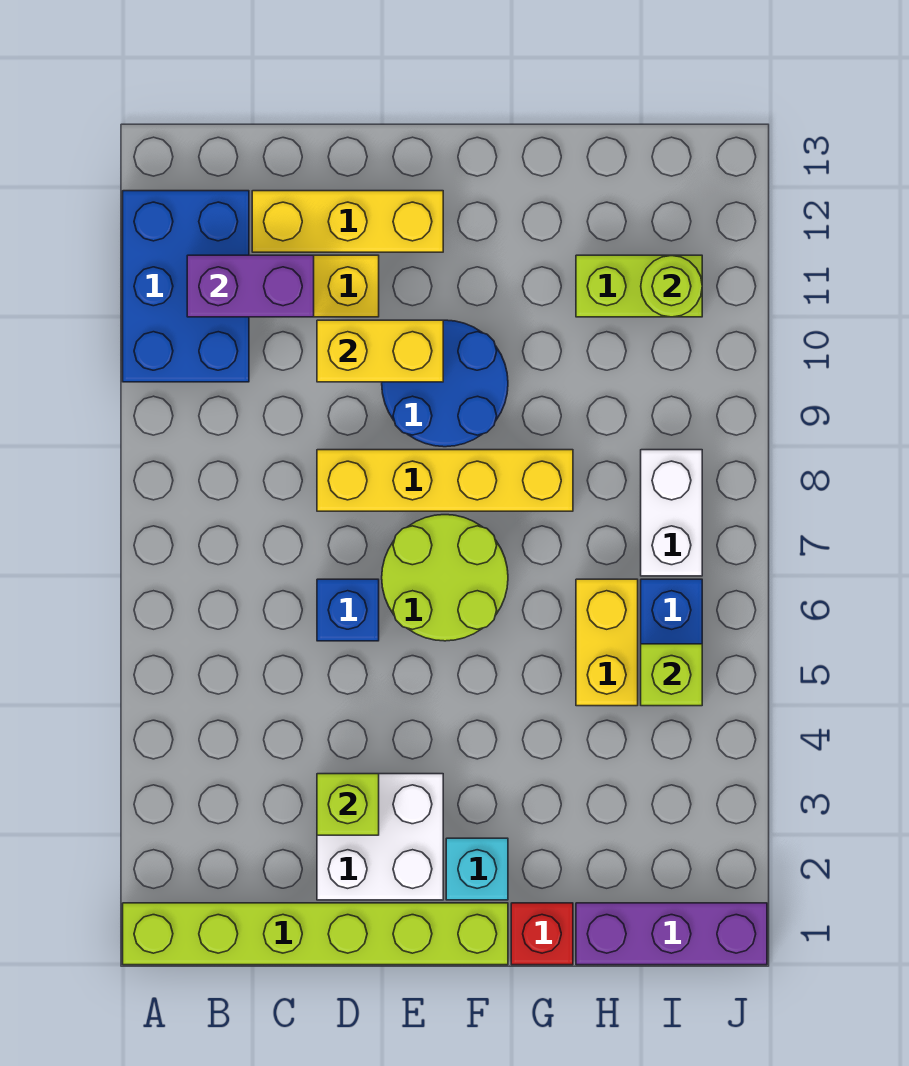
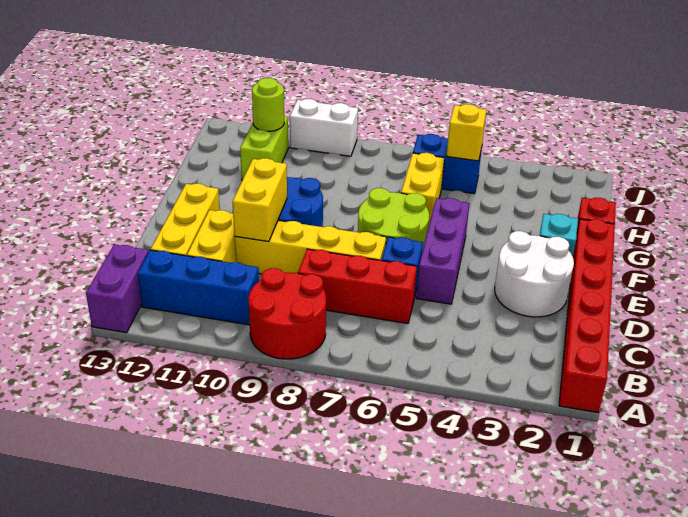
lime 1x6 brick [123,903,508,965] -> red 1x6 brick [559,219,615,413]
none -> red 2x2 round brick [249,268,326,359]
blue 2x3 brick [123,191,249,382] -> blue 1x3 brick [137,250,259,325]
purple 1x2 brick [187,255,314,317] -> purple 1x2 brick moved to [86,244,149,333]
none -> red 1x3 brick [298,249,417,324]
white 2x2 brick [317,774,443,900] -> white 2x2 round brick [495,231,574,317]
lime 1x1 brick [317,774,379,835] -> none
yellow 1x4 brick [317,450,573,511] -> yellow 1x4 brick turned to [235,220,386,274]
purple 1x3 brick [576,903,767,965] -> purple 1x3 brick moved to [416,198,470,304]
yellow 1x2 brick [576,579,638,706] -> yellow 1x2 brick turned to [401,153,444,227]
lime 1x1 brick [641,644,702,706] -> yellow 1x1 brick [446,104,486,161]
white 1x2 brick [641,450,702,576] -> white 1x2 brick moved to [290,99,358,156]

